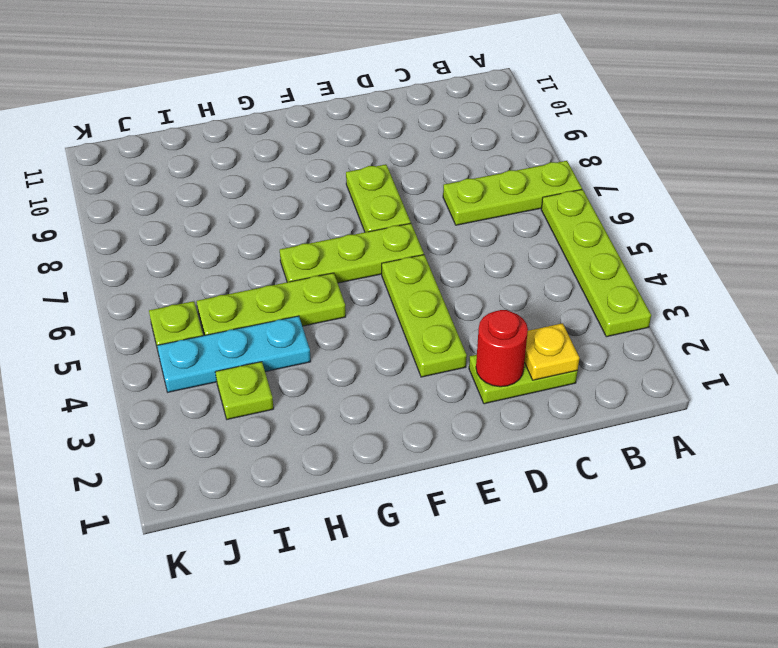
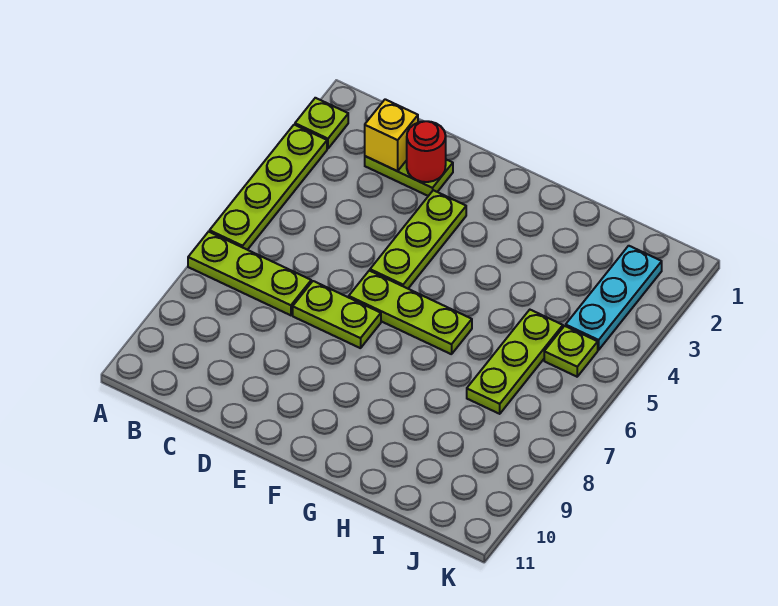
yellow 1x1 plate [524,323,579,380] -> yellow 1x1 brick [365,99,418,171]
lime 1x2 plate [346,164,411,232] -> lime 1x2 plate turned to [293,281,381,348]
lime 1x3 plate [197,273,346,336] -> lime 1x3 plate turned to [467,310,563,414]
cyan 1x3 plate [157,316,311,392] -> cyan 1x3 plate turned to [566,246,662,350]
lime 1x1 plate [216,362,274,419] -> lime 1x1 plate moved to [295,98,348,149]

